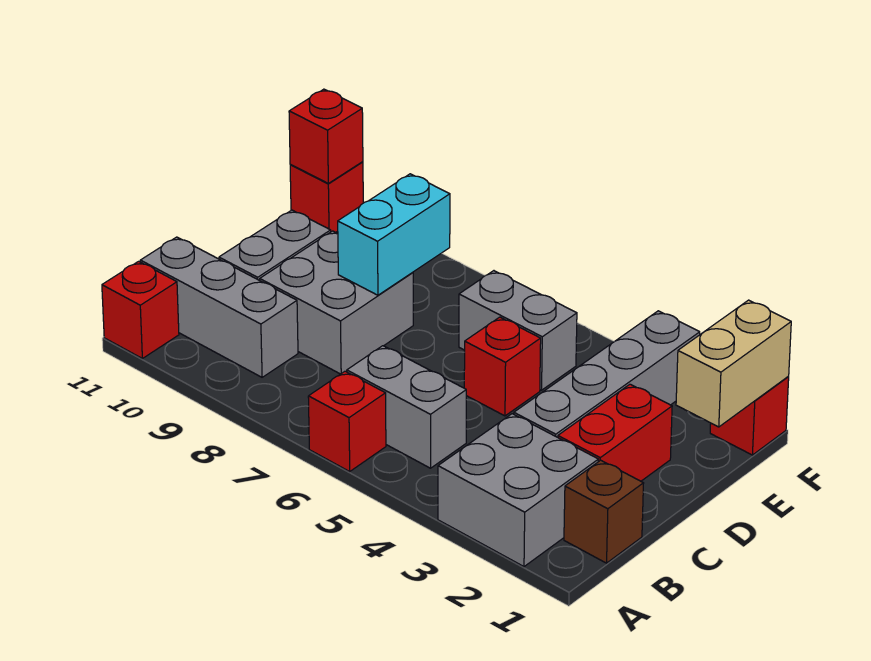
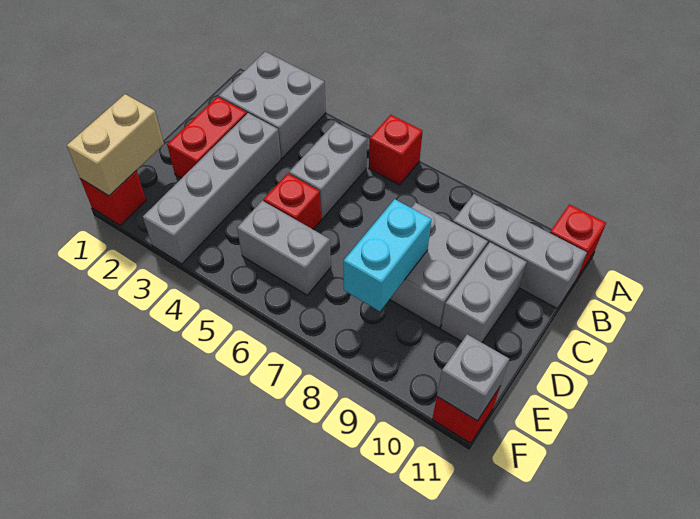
brown 1x1 brick [564,460,644,563] -> none
grey 1x2 brick [347,346,466,468] -> grey 1x2 brick turned to [289,122,367,219]
red 1x1 brick [289,89,363,183] -> grey 1x1 brick [437,334,509,421]

